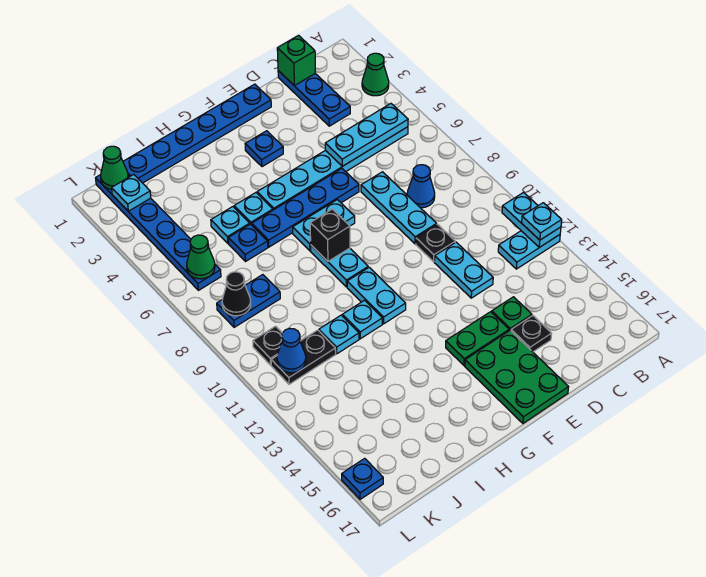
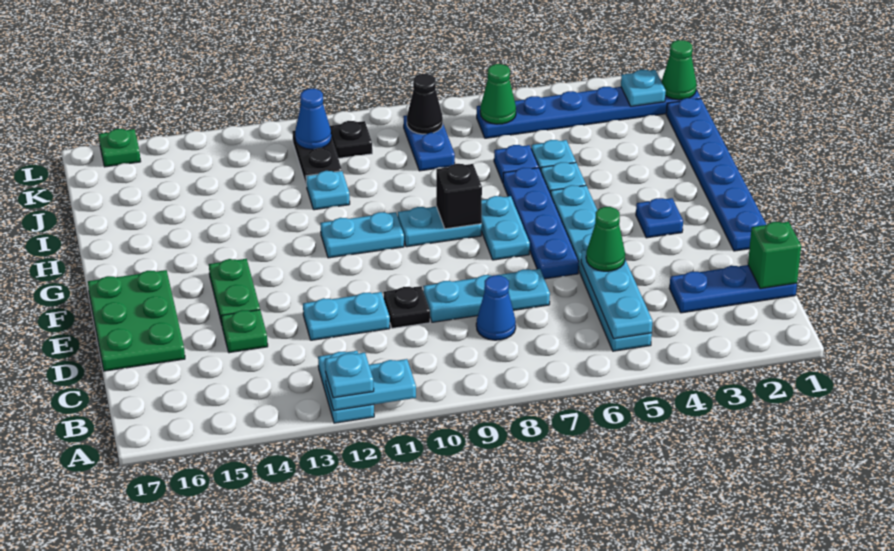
green 1x1 cone [362,53,389,96] -> green 1x1 cone moved to [586,207,625,271]
black 1x1 plate [511,316,552,352] -> none
green 2x3 plate [465,331,569,423] -> green 2x3 plate turned to [88,270,185,371]
cyan 1x1 plate [342,300,382,339] -> none
blue 1x1 plate [342,458,383,499] -> green 1x1 plate [99,129,141,167]

